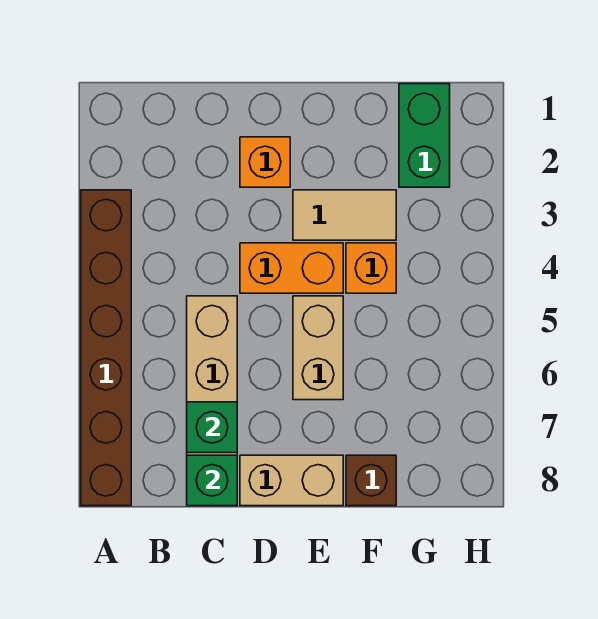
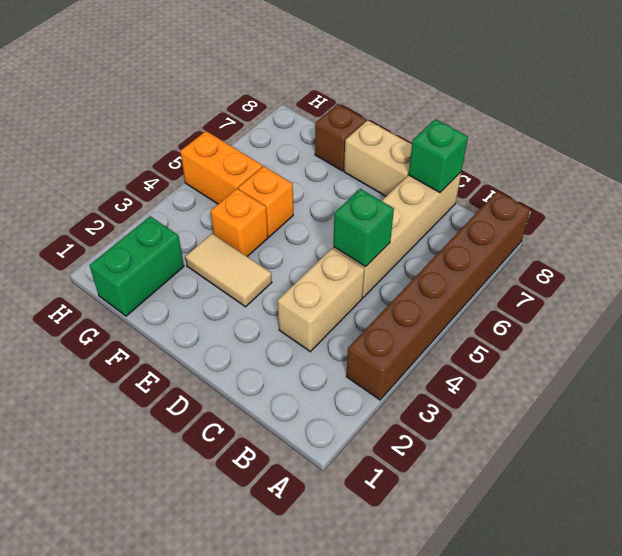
green 1x1 brick [187,402,237,453] -> green 1x1 brick moved to [333,189,394,267]
orange 1x1 brick [240,137,290,187] -> orange 1x1 brick moved to [238,166,293,237]
orange 1x2 brick [240,243,343,293] -> orange 1x2 brick moved to [180,131,262,204]
tan 1x2 brick [293,296,343,400] -> tan 1x2 brick moved to [278,248,364,352]

